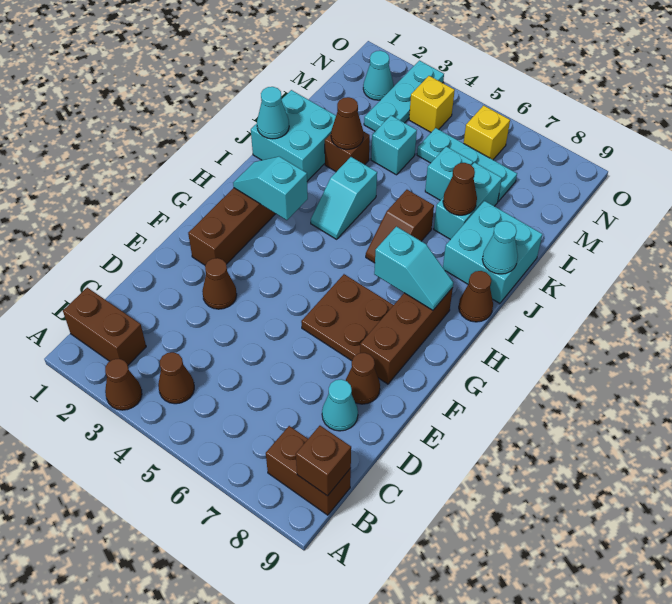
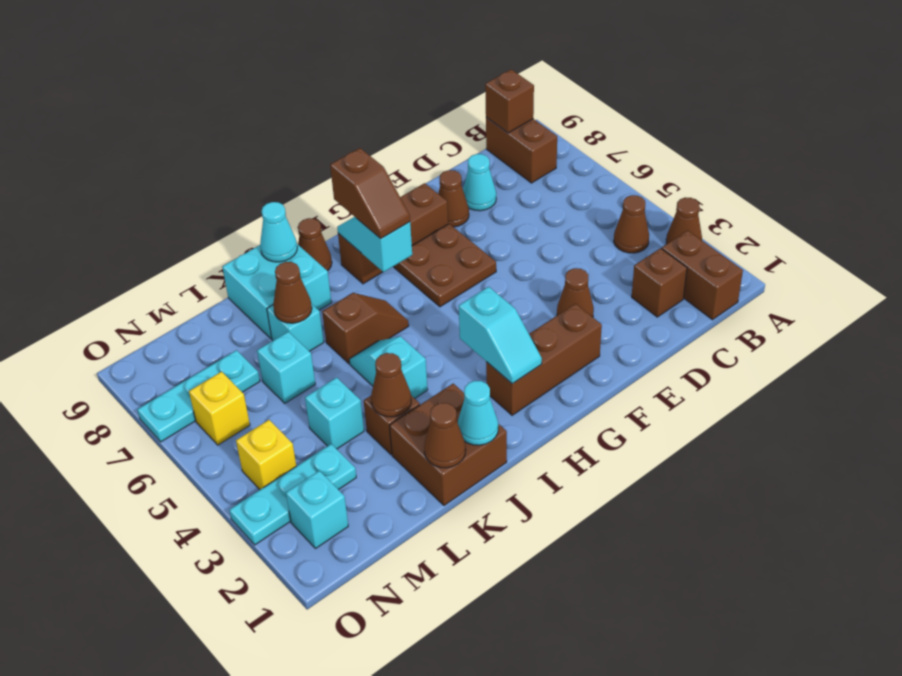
none -> brown 1x1 brick [632,248,687,317]
none -> brown 1x2 slope [330,148,410,239]
cyan 1x2 slope [311,157,377,239] -> cyan 1x2 slope turned to [349,337,428,399]
cyan 2x2 brick [251,90,336,181] -> brown 2x2 brick [390,384,507,505]
none -> brown 1x1 cone [424,403,466,468]
cyan 1x2 brick [434,162,502,239] -> cyan 1x1 brick [267,304,324,351]
cyan 1x3 plate [417,128,517,201] -> cyan 1x3 plate turned to [137,350,260,442]
cyan 1x1 cone [363,51,394,100] -> cyan 1x1 brick [286,471,348,549]

